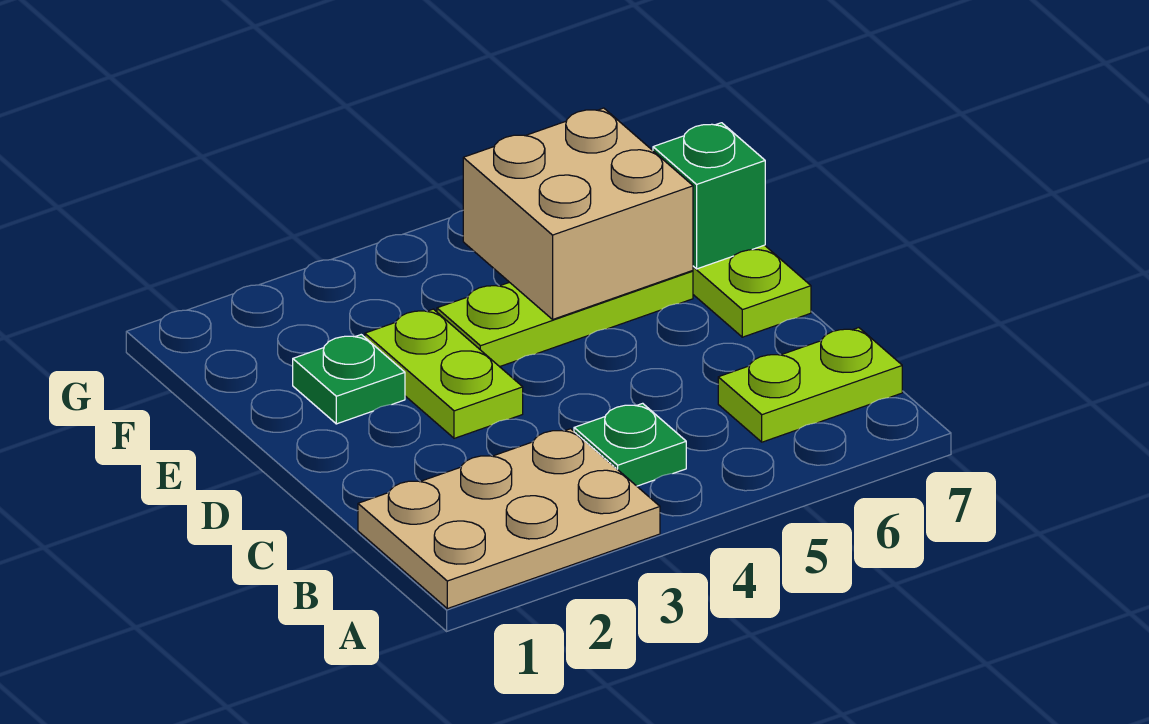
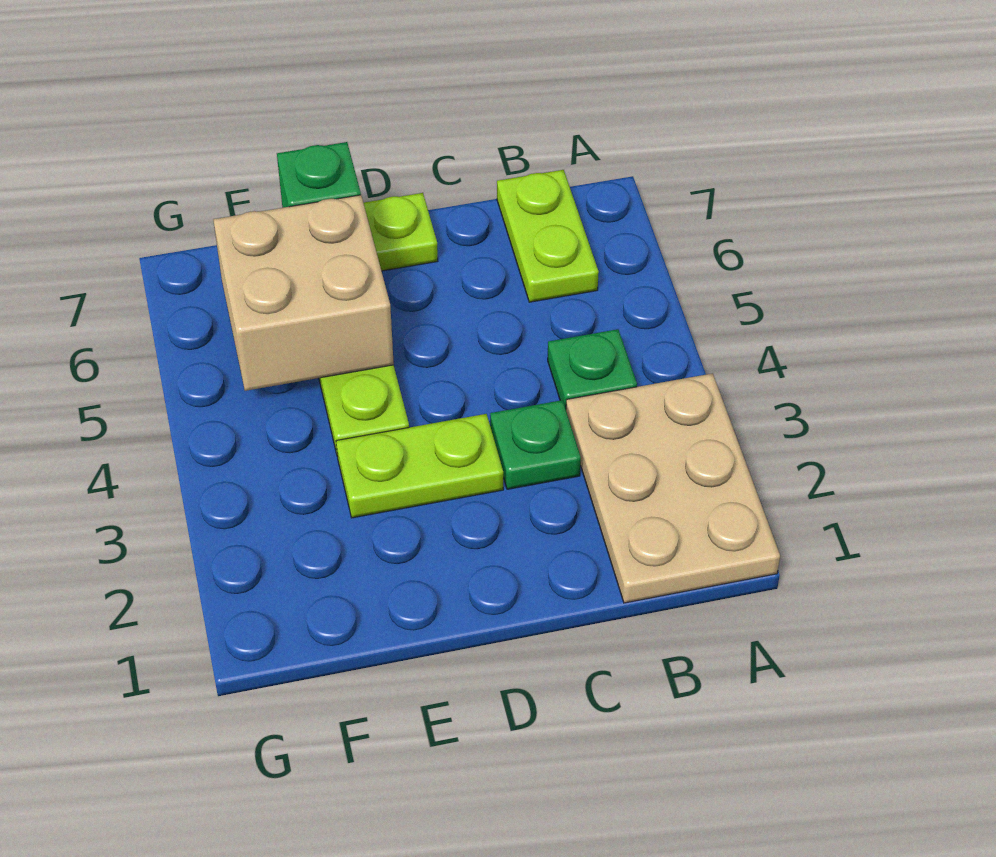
green 1x1 plate [293,335,405,424] -> green 1x1 plate moved to [490,400,581,489]

